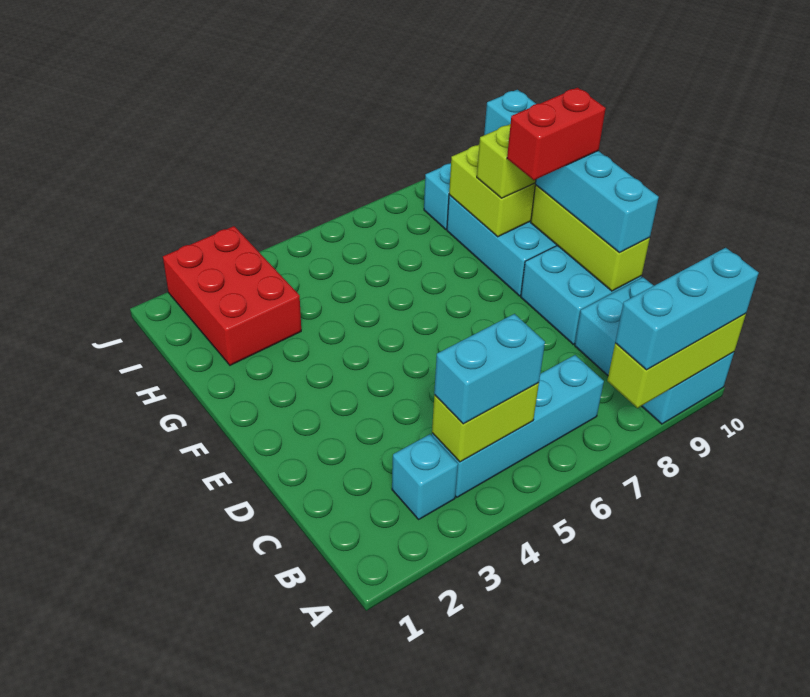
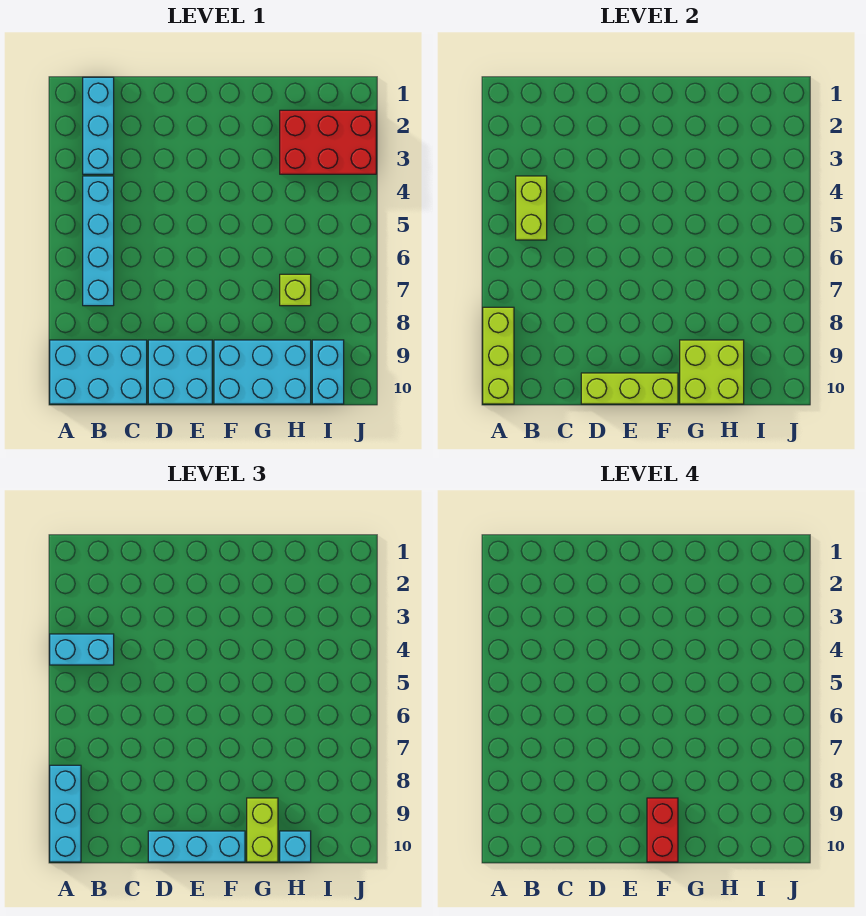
cyan 1x1 brick [392,434,458,519] -> cyan 1x3 brick [83,77,114,174]
cyan 1x2 brick [434,314,545,424] -> cyan 1x2 brick turned to [50,634,114,665]
none -> lime 1x1 brick [280,274,311,306]

